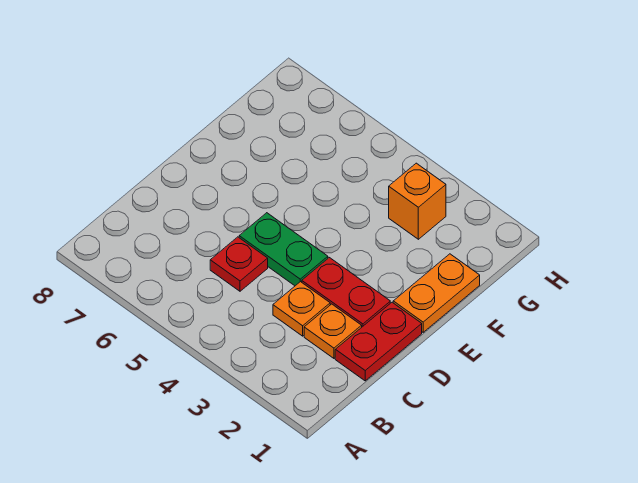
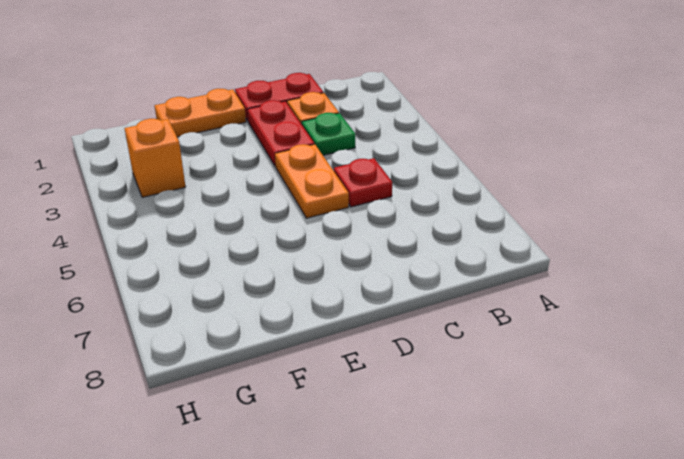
orange 1x1 plate [273,282,330,336] -> green 1x1 plate [302,113,356,155]
green 1x2 plate [239,213,328,286] -> orange 1x2 plate [275,144,349,218]

